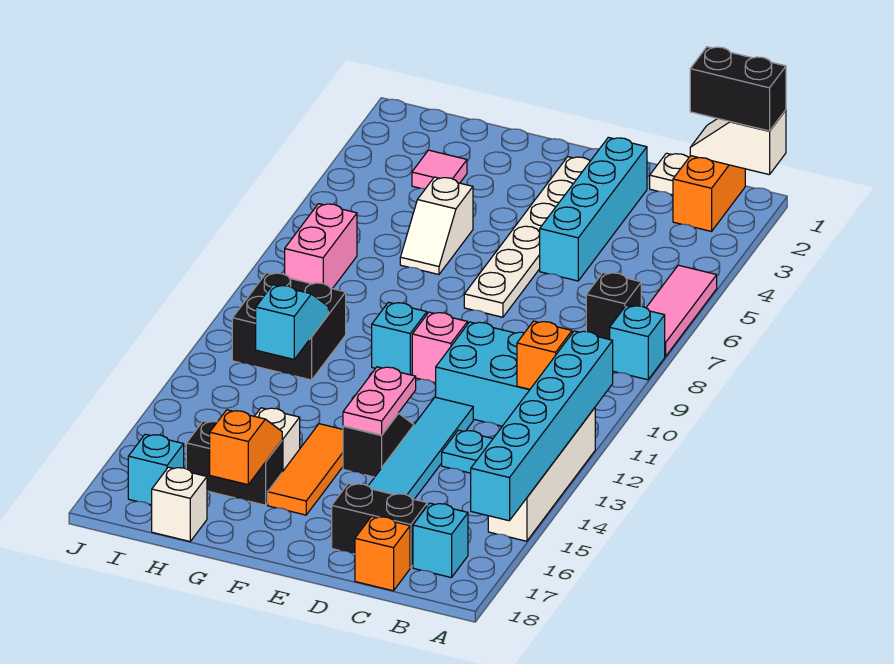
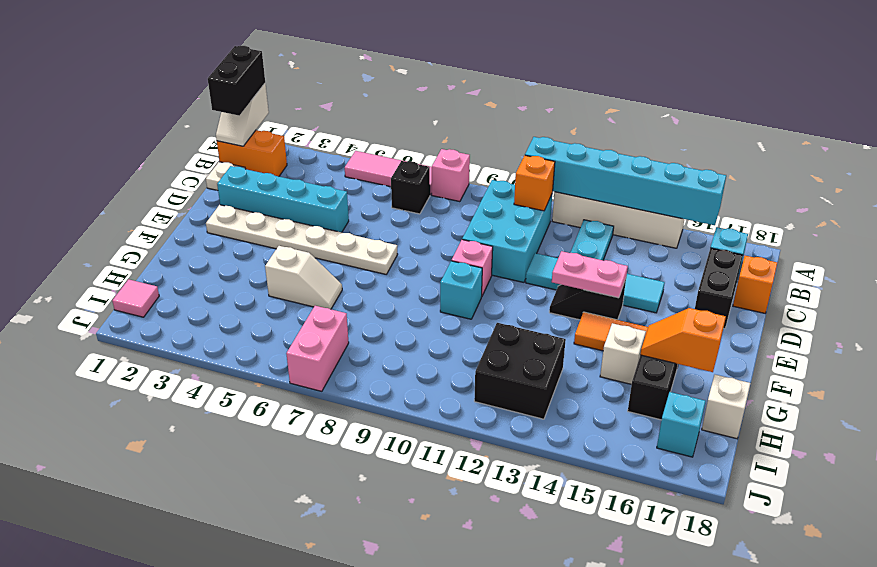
cyan 1x1 brick [610,305,665,380] -> pink 1x1 brick [432,149,470,202]
pink 1x1 tile [412,150,467,189] -> pink 1x1 tile moved to [112,279,159,317]
black 2x2 brick [232,273,346,380] -> black 2x2 brick moved to [474,323,566,419]
cyan 1x2 slope [256,285,328,359] -> none
pink 1x2 brick [285,204,357,289] -> pink 1x2 brick turned to [286,306,349,391]

